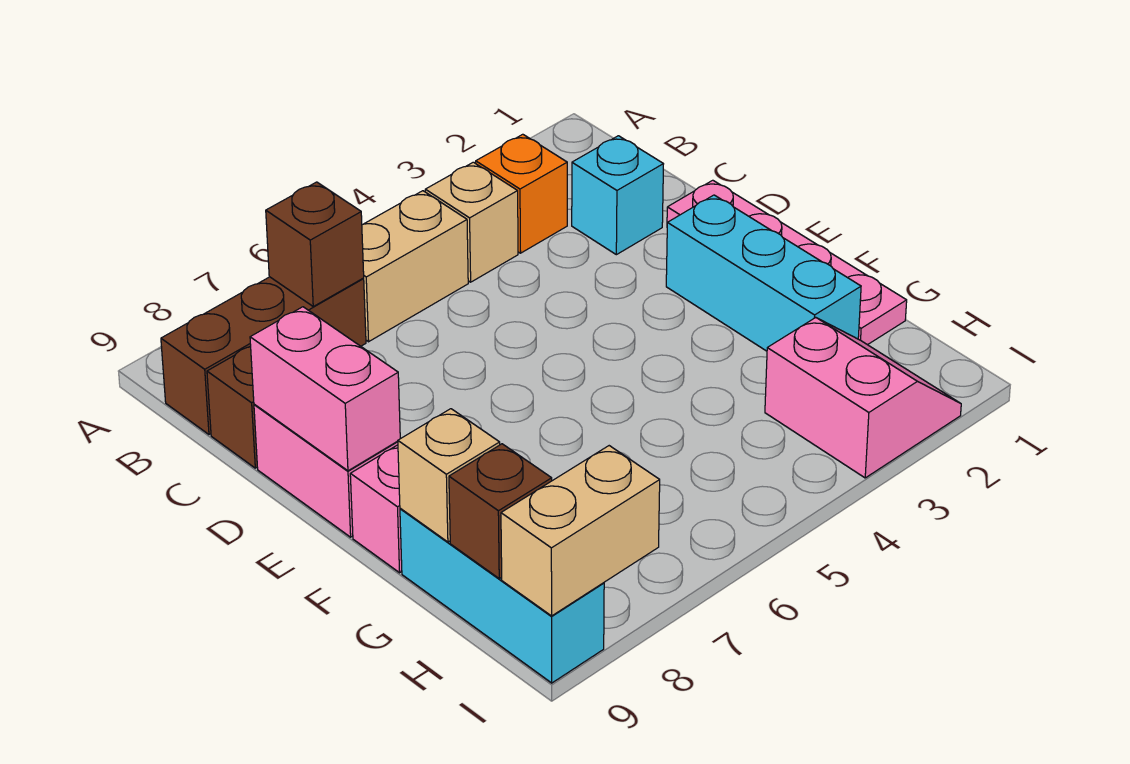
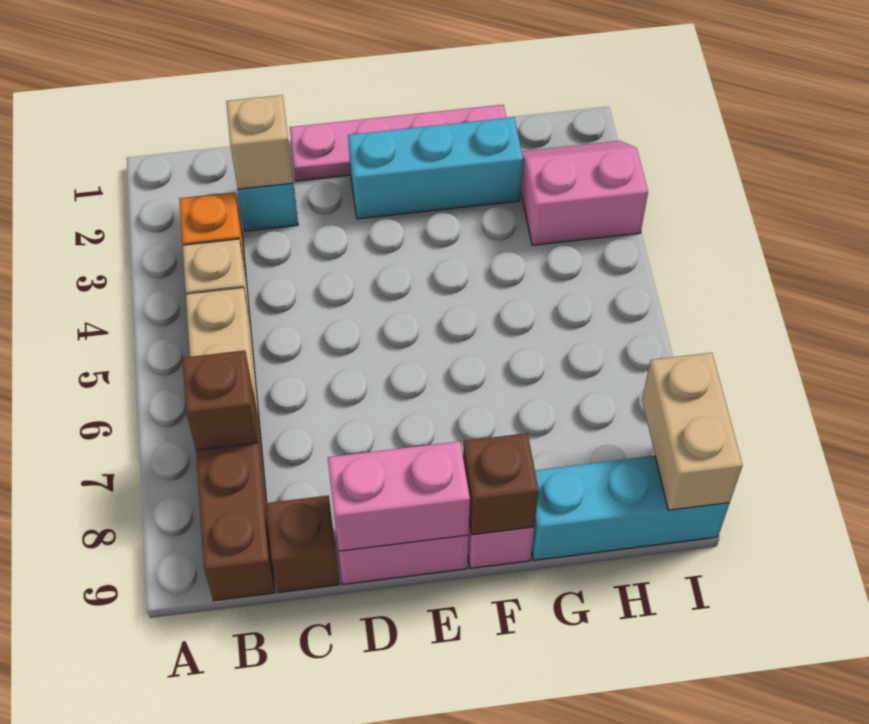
tan 1x1 brick [398,409,500,542] -> tan 1x1 brick moved to [226,95,293,189]
brown 1x1 brick [449,444,552,579] -> brown 1x1 brick moved to [463,433,539,535]

